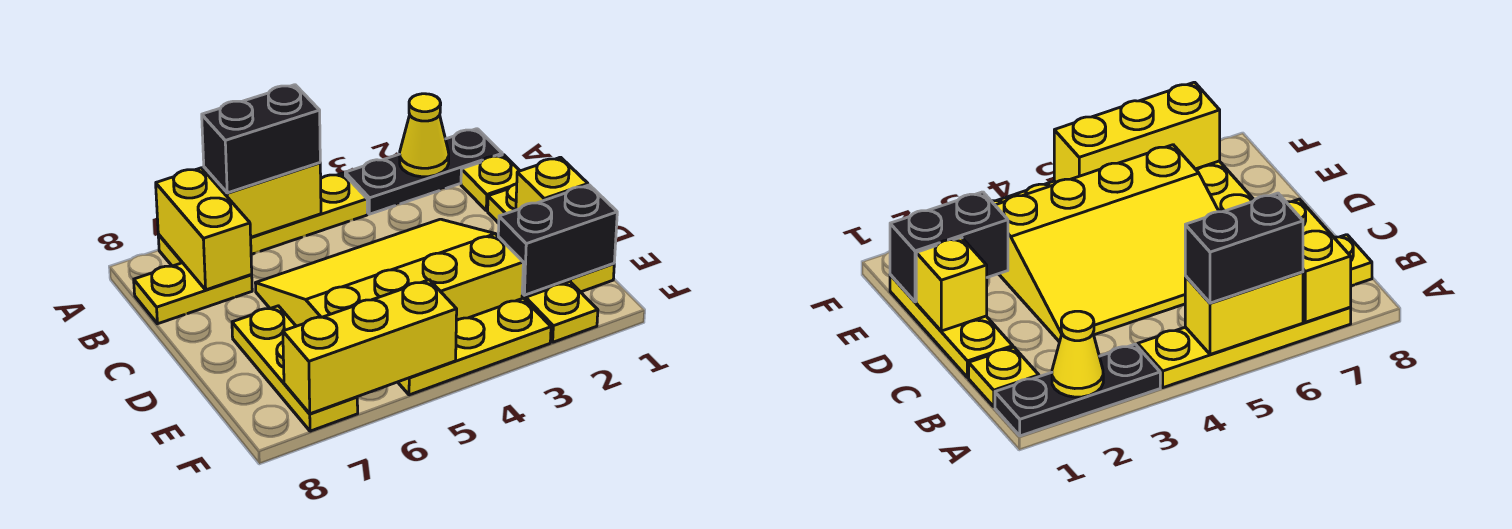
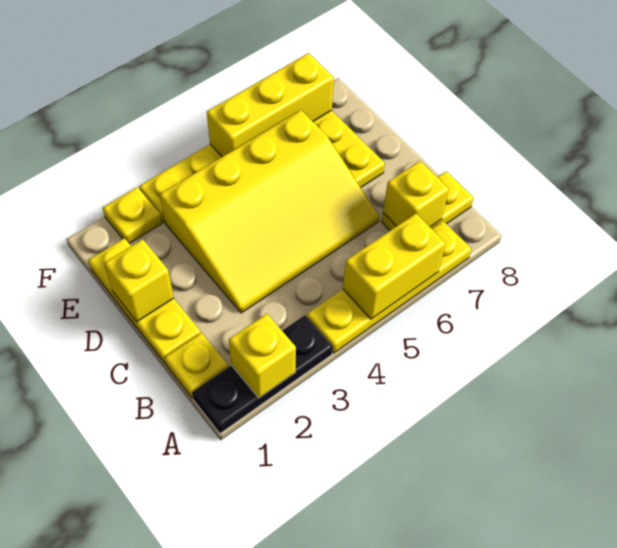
yellow 1x1 cone [400,94,449,177] -> yellow 1x1 brick [229,314,296,398]
black 1x2 brick [202,85,320,193] -> none
yellow 1x2 brick [156,168,252,290] -> yellow 1x1 brick [383,161,449,227]
black 1x2 brick [498,185,617,295] -> none

